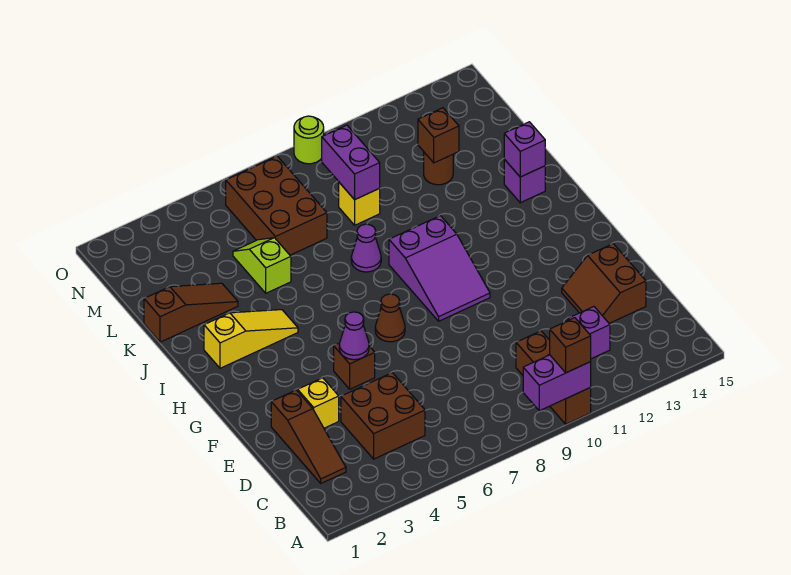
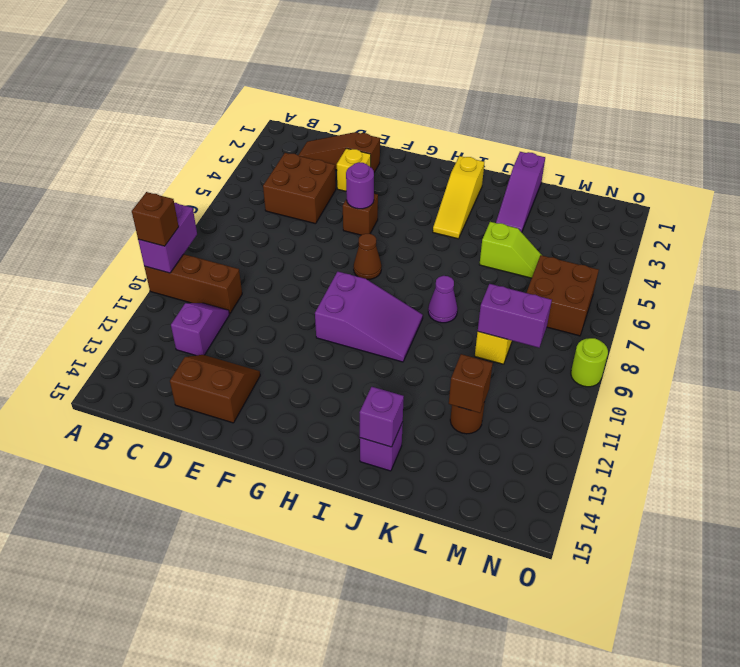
purple 1x1 cone [339,312,369,360] -> purple 1x1 round brick [346,162,374,209]
purple 2x3 slope [389,216,490,321] -> purple 2x3 slope turned to [315,272,423,362]
brown 1x3 slope [144,283,238,342] -> purple 1x3 slope [496,152,545,232]
brown 2x3 brick [226,156,327,255] -> brown 2x2 brick [527,255,599,336]

